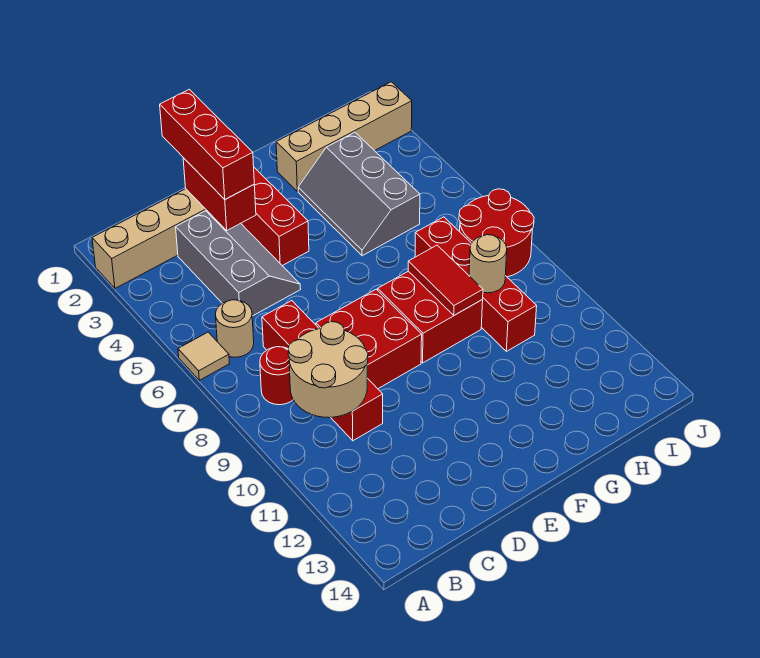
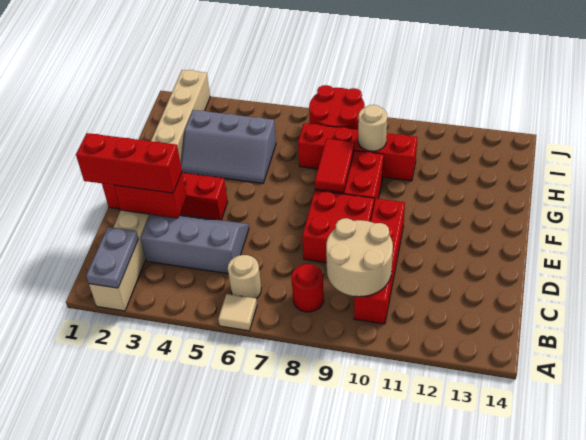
none -> grey 1x2 plate [86,227,138,288]
red 1x4 brick [262,301,383,441] -> red 1x4 brick turned to [354,198,405,324]
red 1x2 tile [408,245,483,315] -> red 1x2 tile turned to [315,139,354,193]

